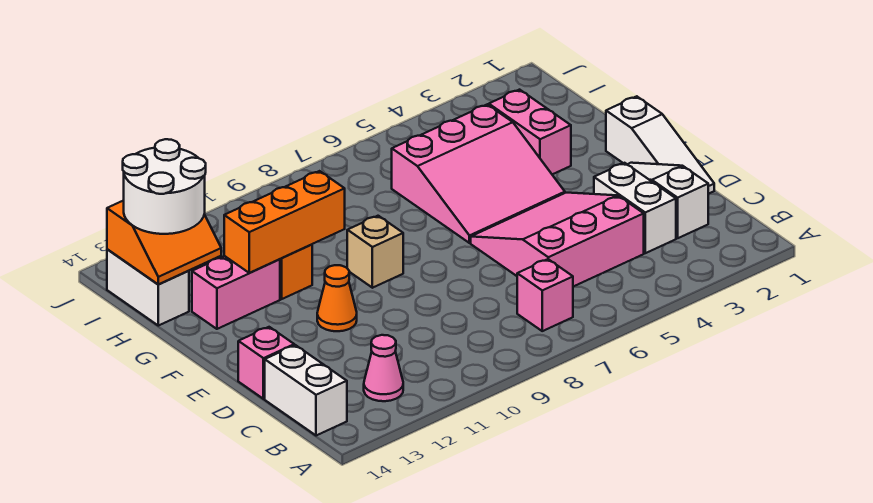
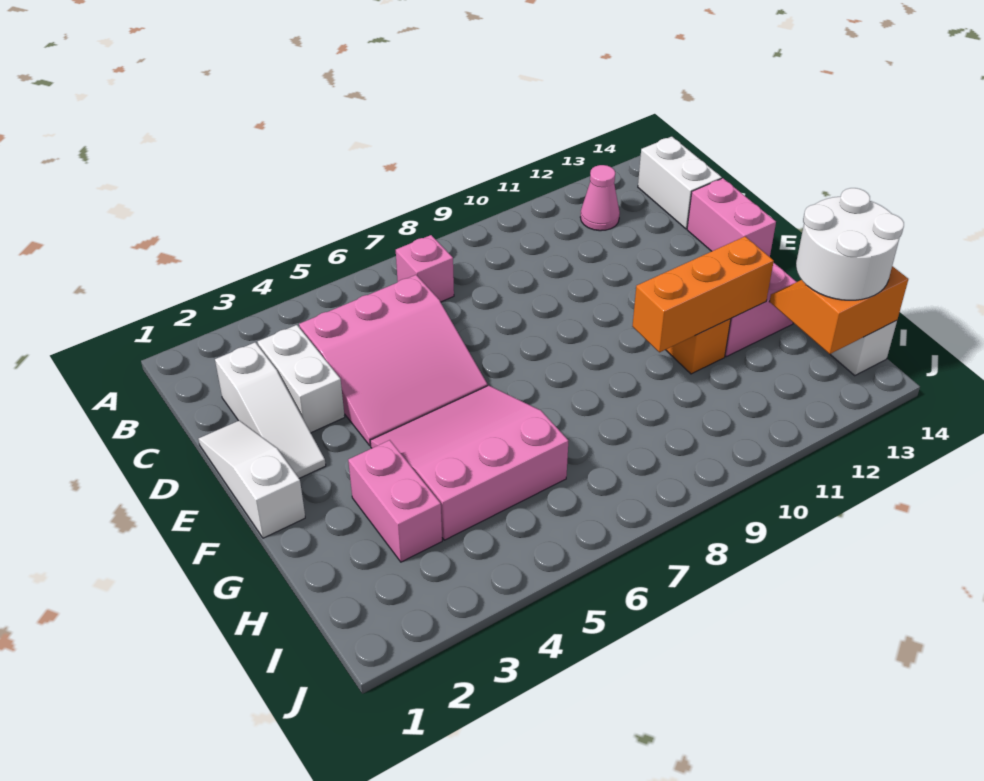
pink 1x1 brick [238,327,294,399] -> pink 1x2 brick [687,178,776,257]
orange 1x1 cone [317,265,357,331] -> none
tan 1x1 brick [347,216,403,288] -> none

